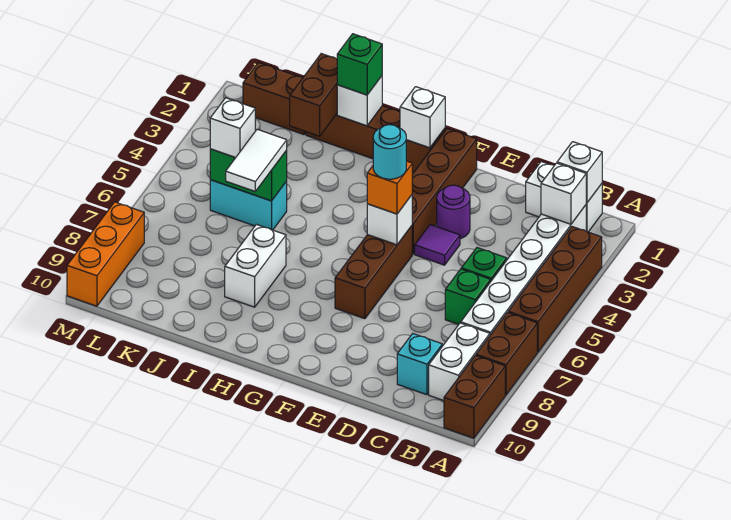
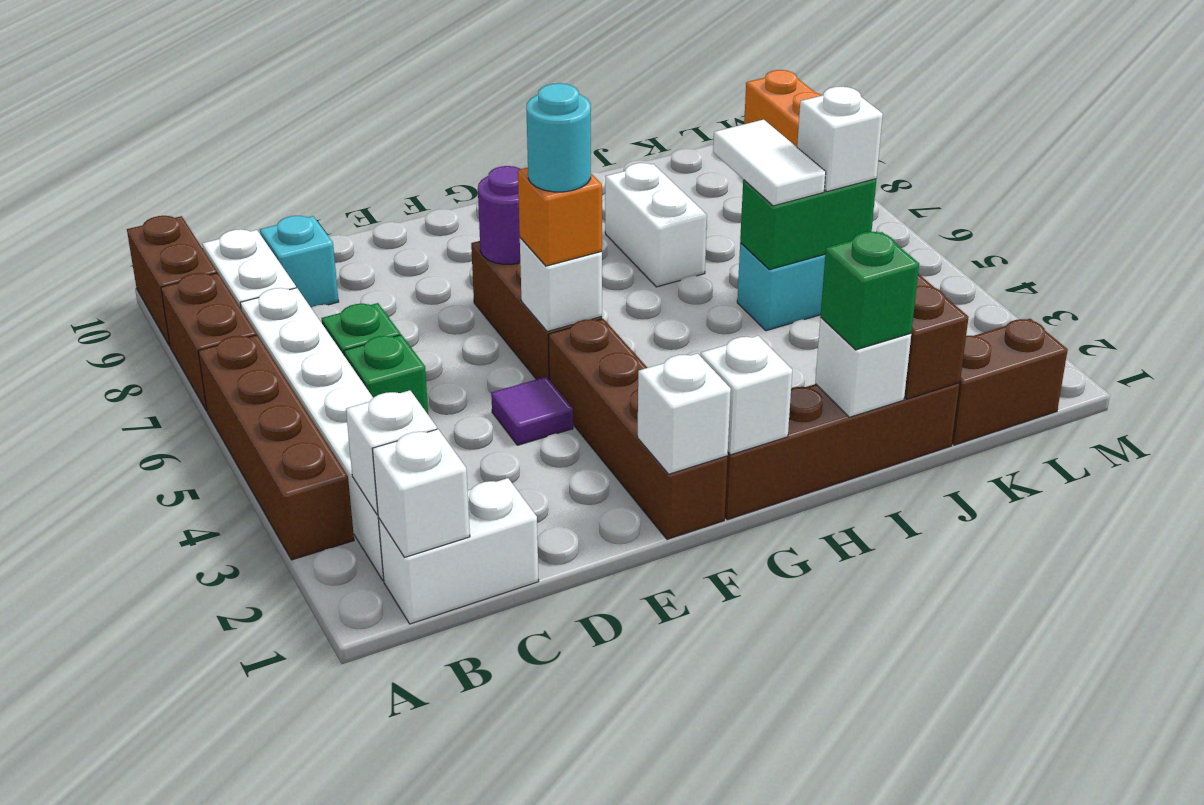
purple 1x1 round brick [437,185,470,239] -> purple 1x1 round brick moved to [478,166,520,264]
none -> white 1x1 brick [637,353,731,474]

